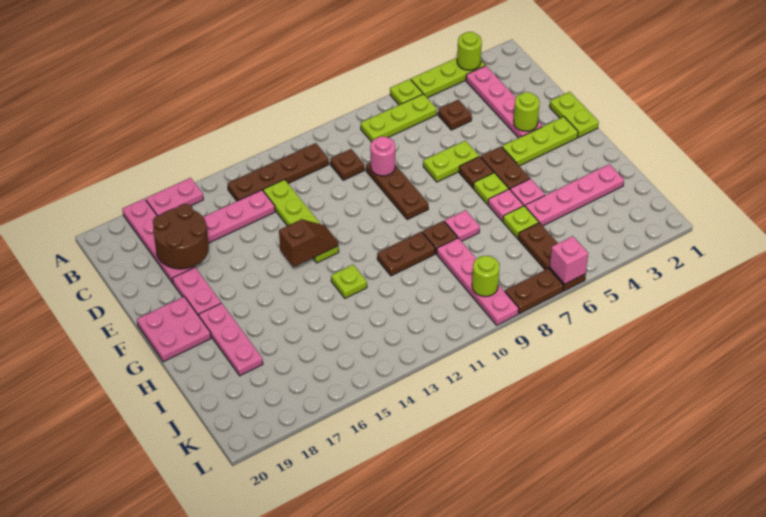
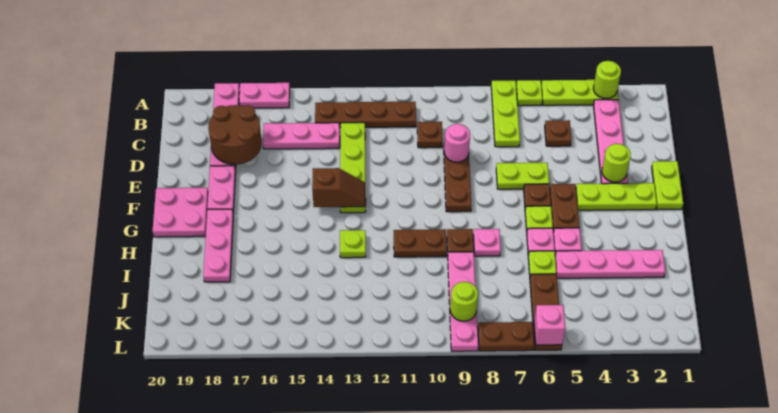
lime 1x3 plate [361,94,437,142] -> lime 1x3 plate turned to [491,81,520,147]

